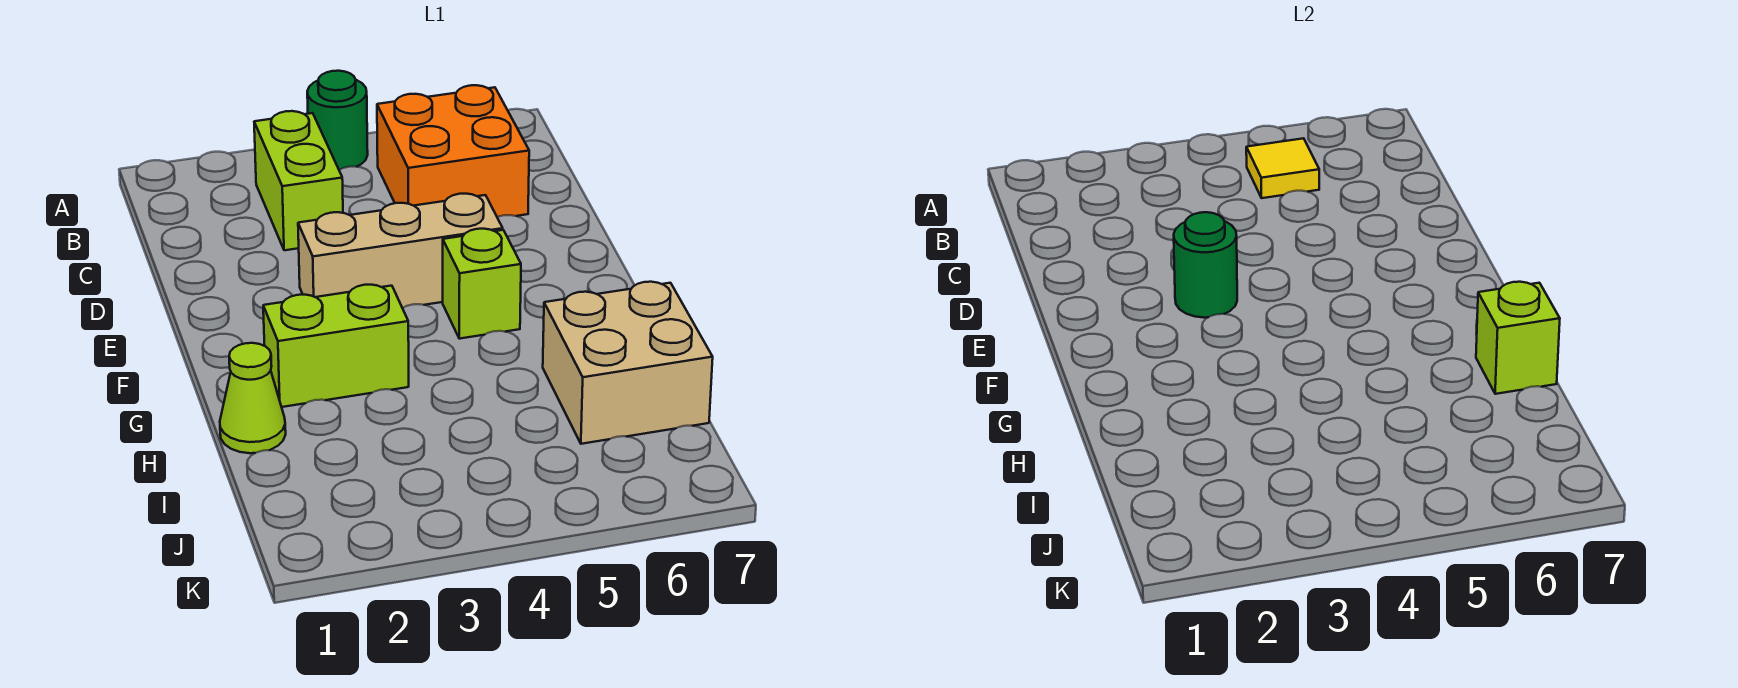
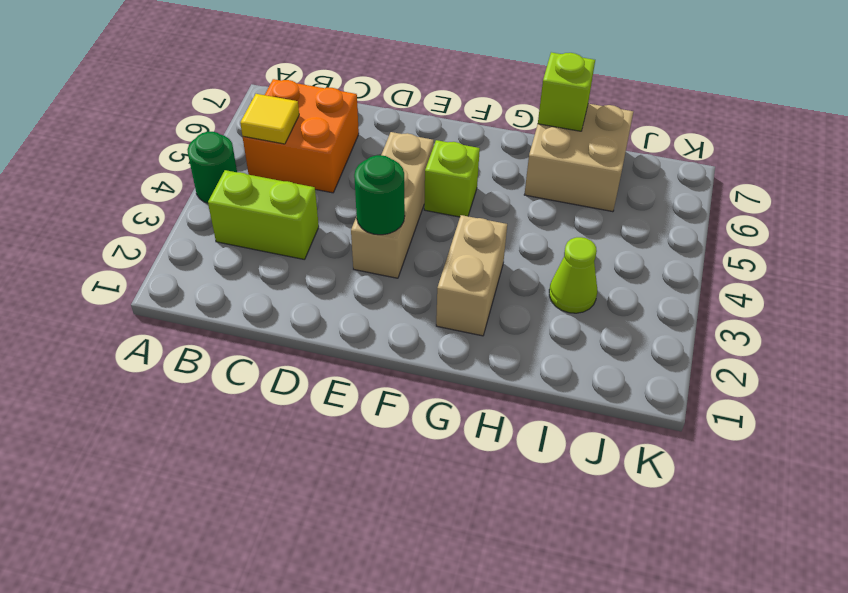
lime 1x2 brick [263,285,409,407] -> tan 1x2 brick [436,215,507,336]
lime 1x1 cone [220,343,286,453] -> lime 1x1 cone moved to [549,237,597,313]

